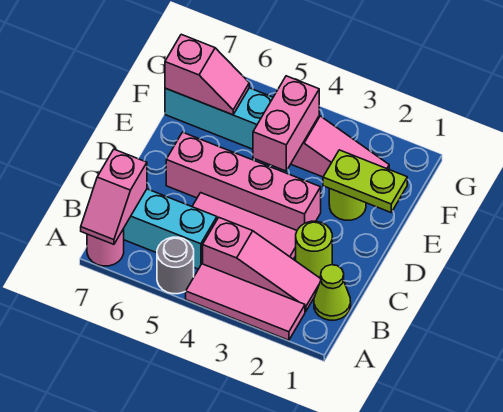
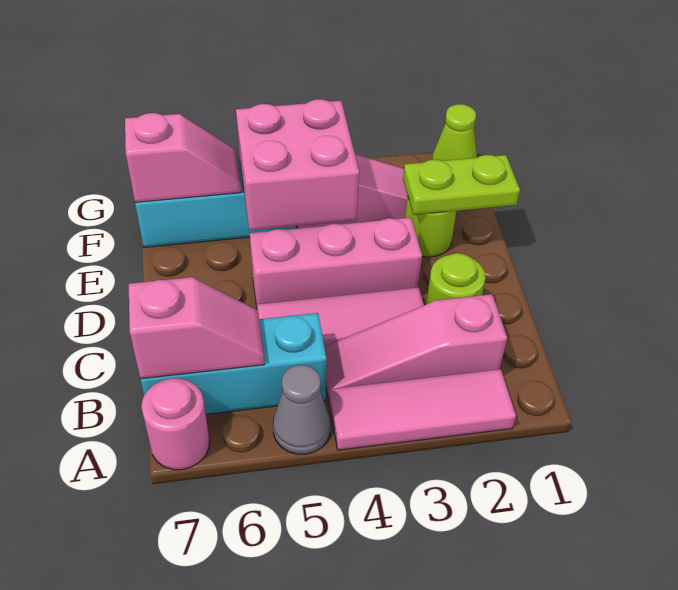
grey 1x1 round brick [157,237,194,294] -> grey 1x1 cone [273,365,330,454]
pink 1x2 slope [81,149,147,244] -> pink 1x2 slope turned to [129,277,264,379]
lime 1x1 cone [314,265,351,320] -> lime 1x1 cone moved to [432,104,477,161]
pink 1x3 slope [203,218,321,312] -> pink 1x3 slope turned to [324,294,507,400]
pink 1x4 brick [166,132,321,230] -> pink 1x3 brick [250,217,422,306]
pink 1x2 brick [253,76,319,171] -> pink 2x2 brick [236,99,359,231]

